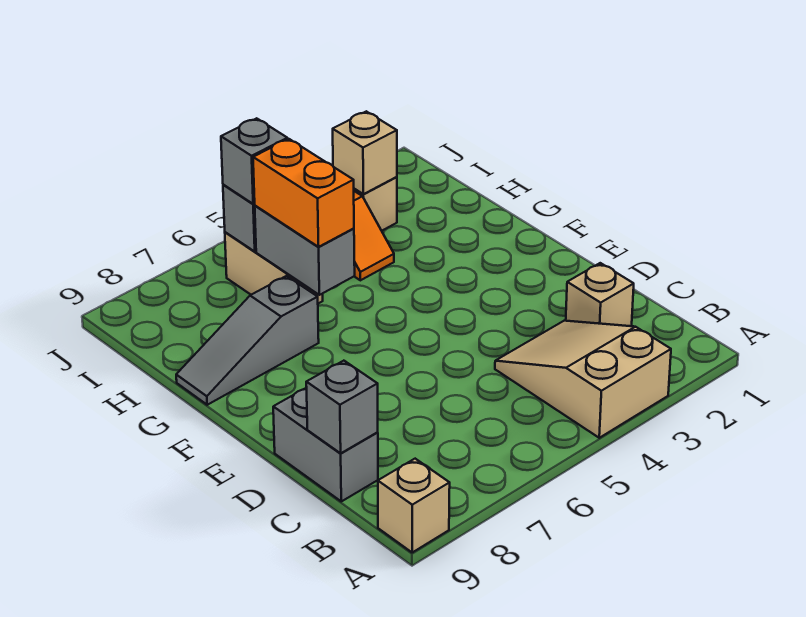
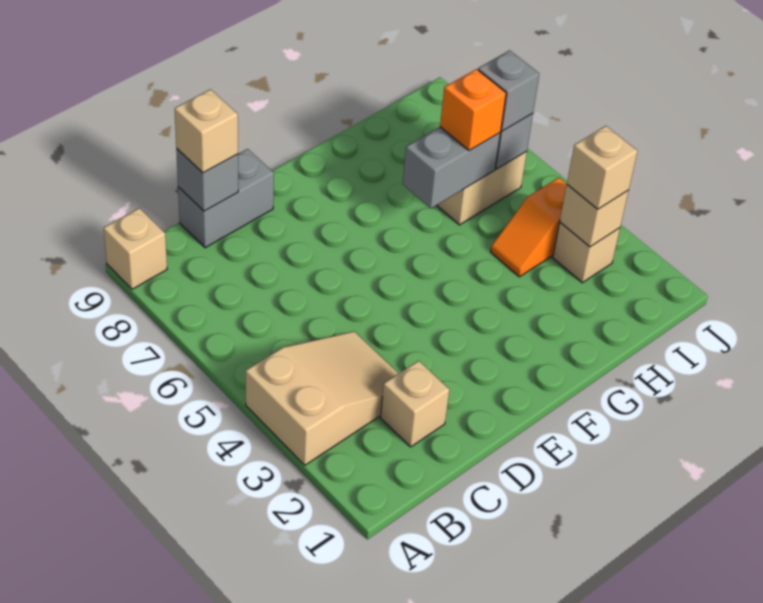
none -> tan 1x1 brick [175,89,238,173]
orange 1x2 brick [253,139,354,247] -> orange 1x1 brick [440,69,506,151]
grey 1x3 slope [176,276,319,405] -> none
none -> tan 1x1 brick [567,126,638,209]

